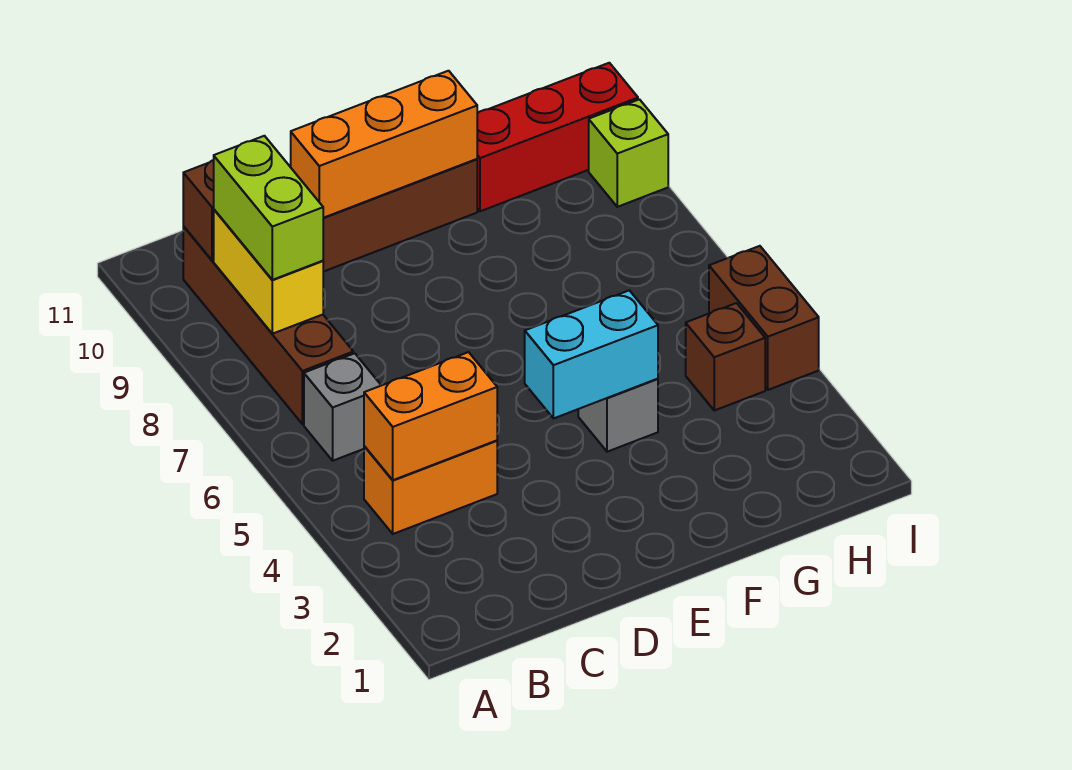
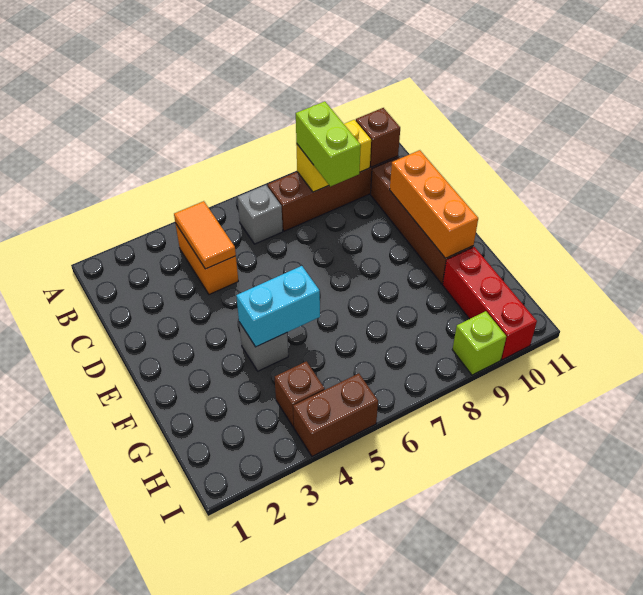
orange 1x2 brick [364,352,497,480] -> orange 1x2 tile [174,201,236,269]
lime 1x2 brick [214,136,323,280] -> lime 1x2 brick turned to [296,101,361,186]
cyan 1x2 brick [525,290,658,418] -> cyan 1x2 brick turned to [236,266,320,347]

